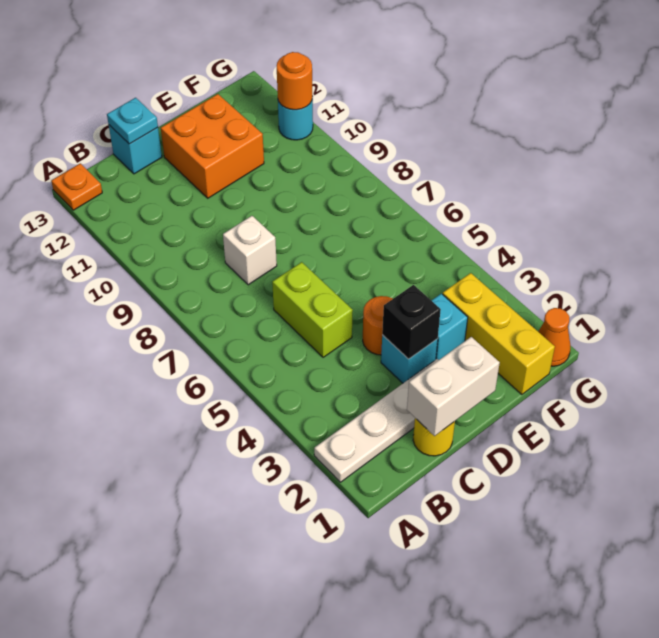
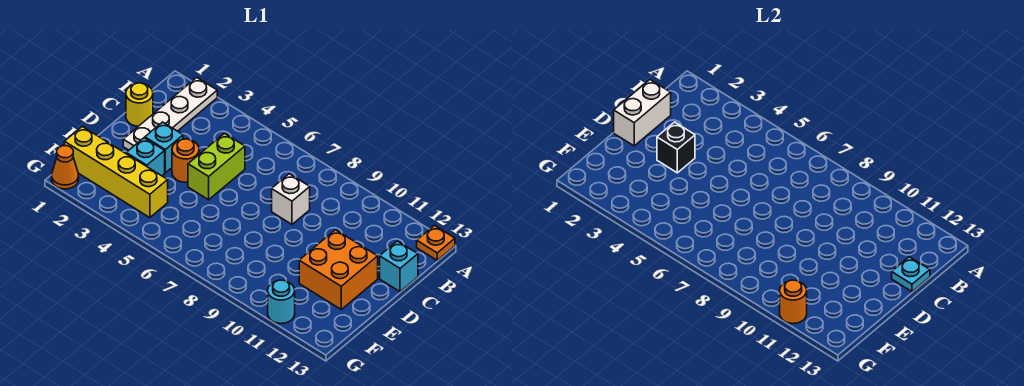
lime 1x2 brick [272,262,353,357] -> lime 1x2 brick turned to [188,133,245,200]
yellow 1x3 brick [443,273,555,395] -> yellow 1x4 brick [64,127,168,218]

